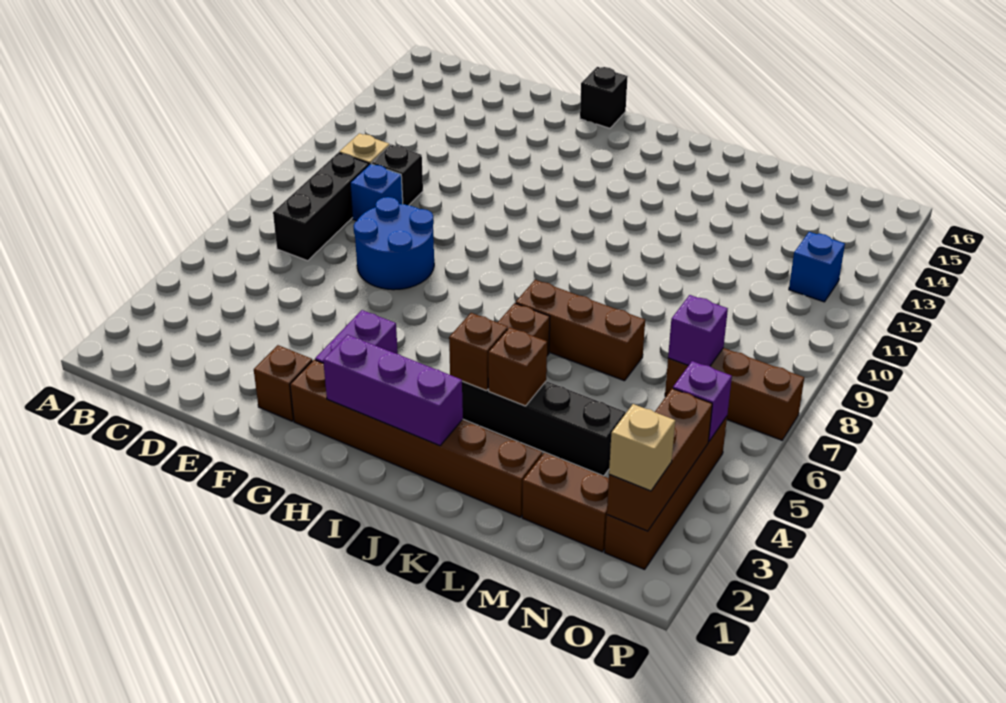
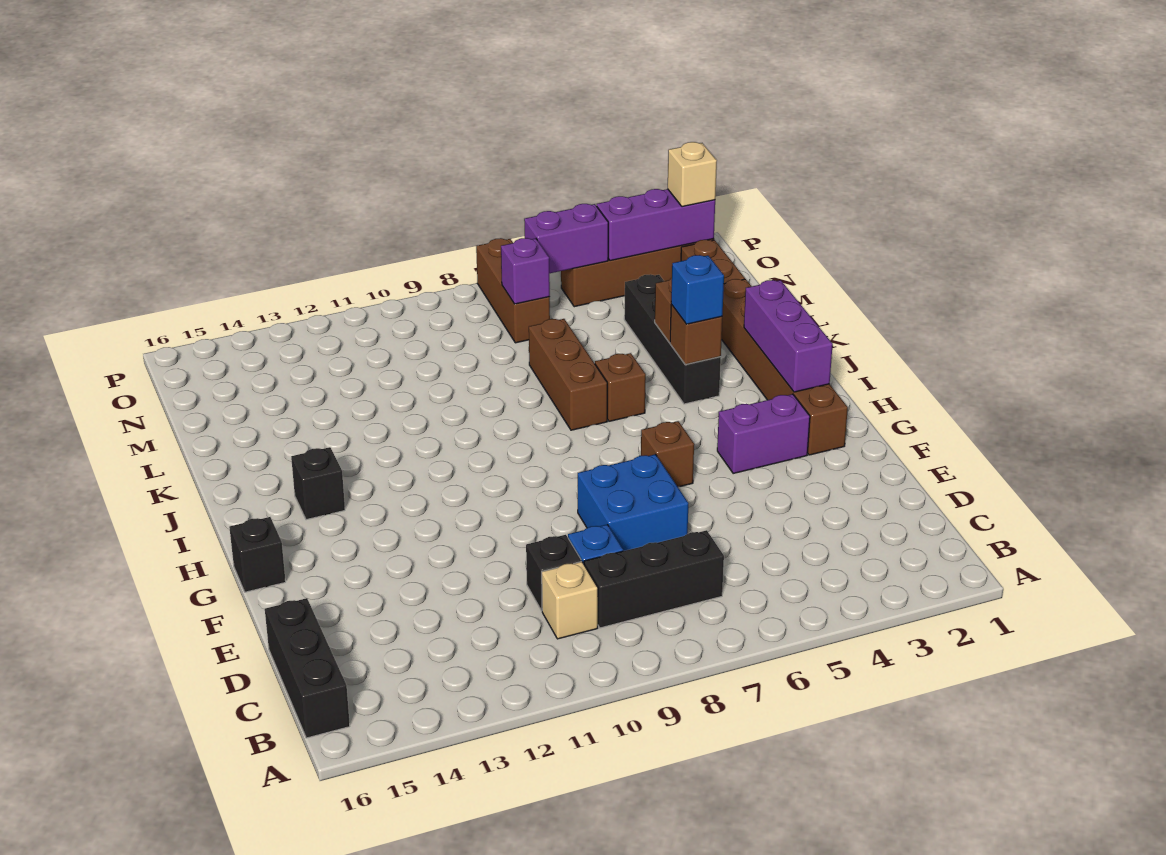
none -> black 1x3 brick [265,598,350,738]
blue 2x2 round brick [354,197,434,290] -> blue 2x2 brick [578,454,688,551]
brown 1x1 brick [254,345,312,421] -> brown 1x1 brick moved to [641,421,694,487]
none -> black 1x1 brick [291,447,345,520]
brown 1x3 brick [607,388,712,531] -> purple 1x3 brick [597,189,715,261]
purple 1x1 brick [673,361,732,442] -> purple 1x2 brick [524,204,608,274]
blue 1x1 brick [789,232,845,302] -> blue 1x1 brick moved to [671,255,724,324]

